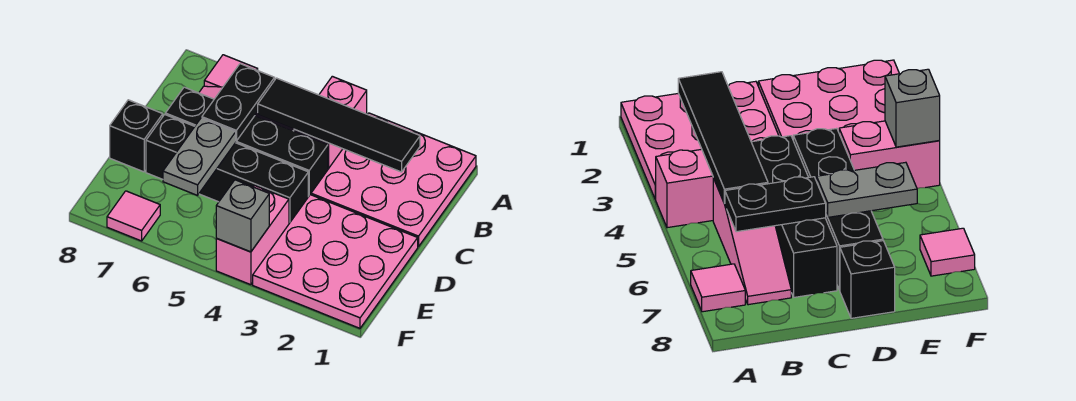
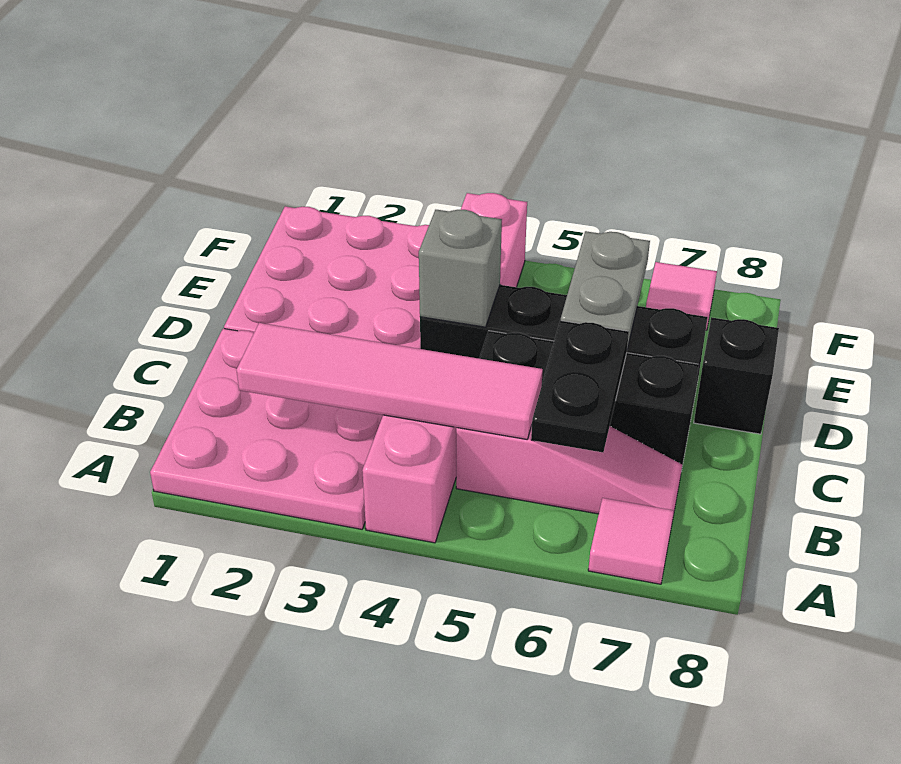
black 1x4 tile [258,78,420,172] -> pink 1x4 tile [237,323,543,439]
black 1x4 brick [165,87,328,197] -> black 1x3 brick [479,331,699,466]
grey 1x1 brick [216,180,269,252] -> grey 1x1 brick moved to [419,210,502,327]

